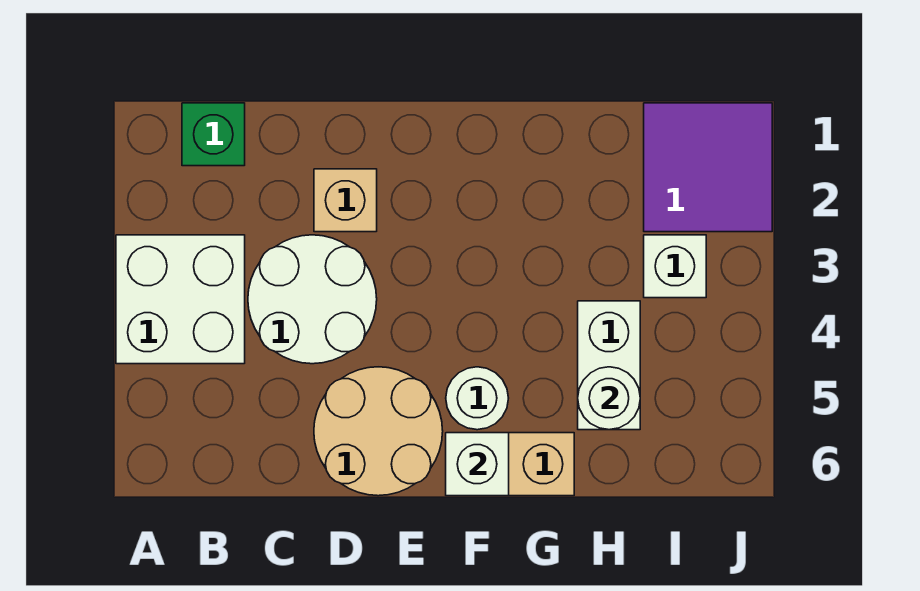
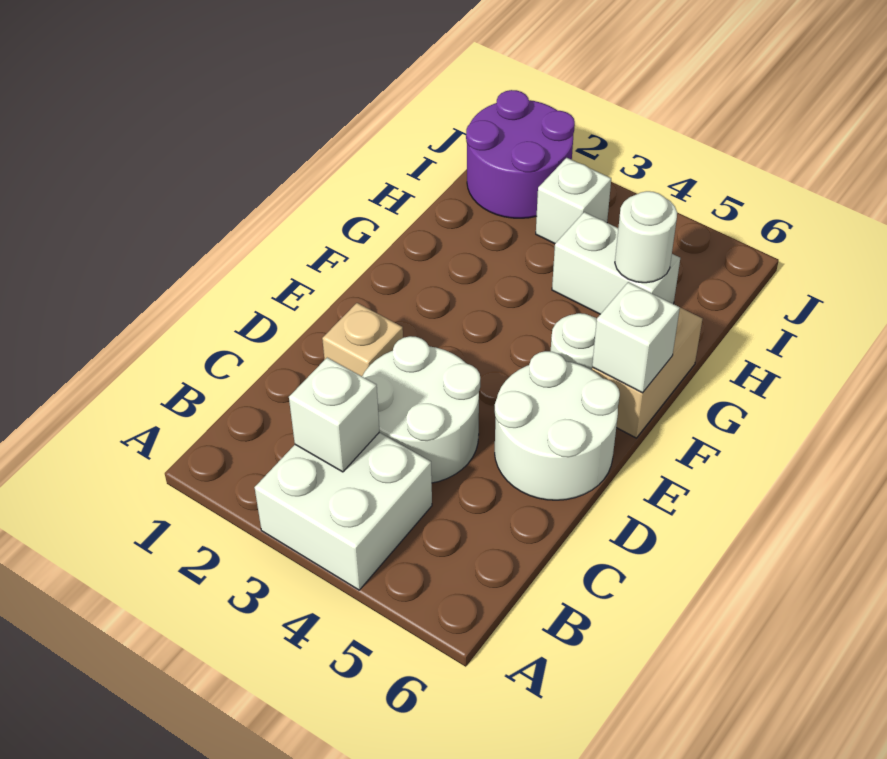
green 1x1 brick [182,103,245,166] -> none
none -> white 1x1 brick [289,358,379,472]
tan 2x2 round brick [314,367,443,496] -> white 2x2 round brick [495,351,620,500]
purple 2x2 tile [644,103,772,232] -> purple 2x2 round brick [466,90,575,218]

